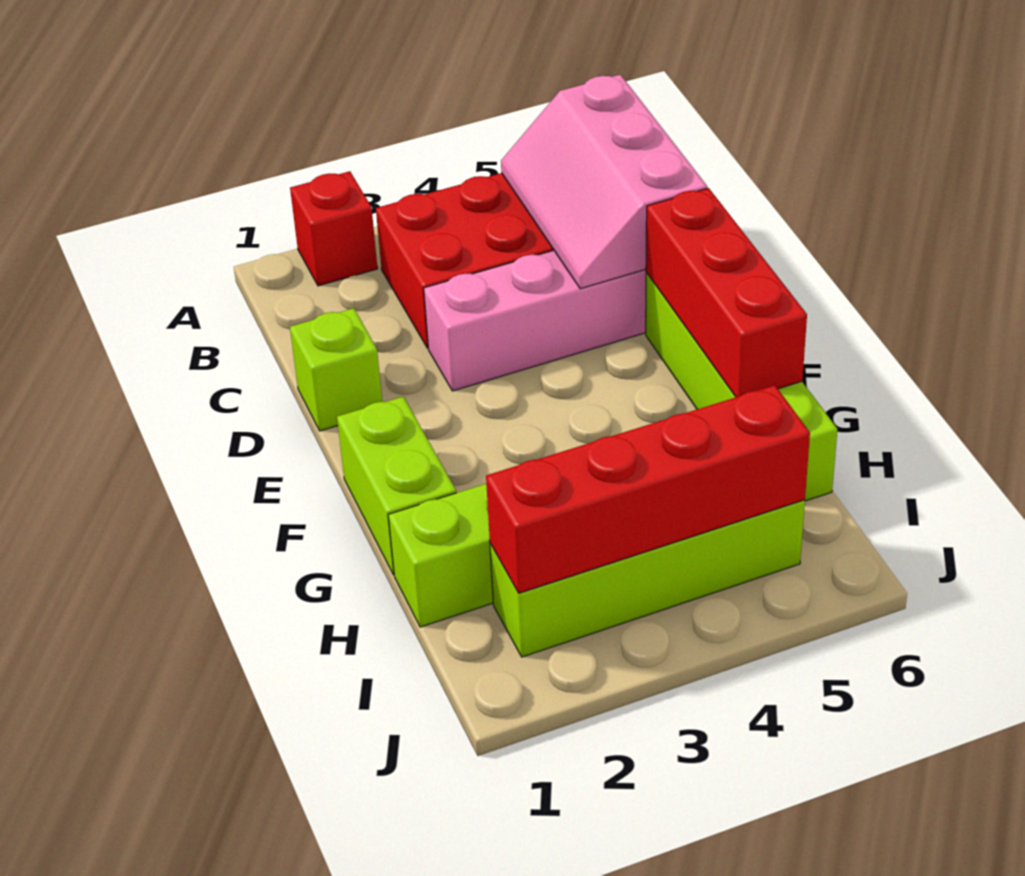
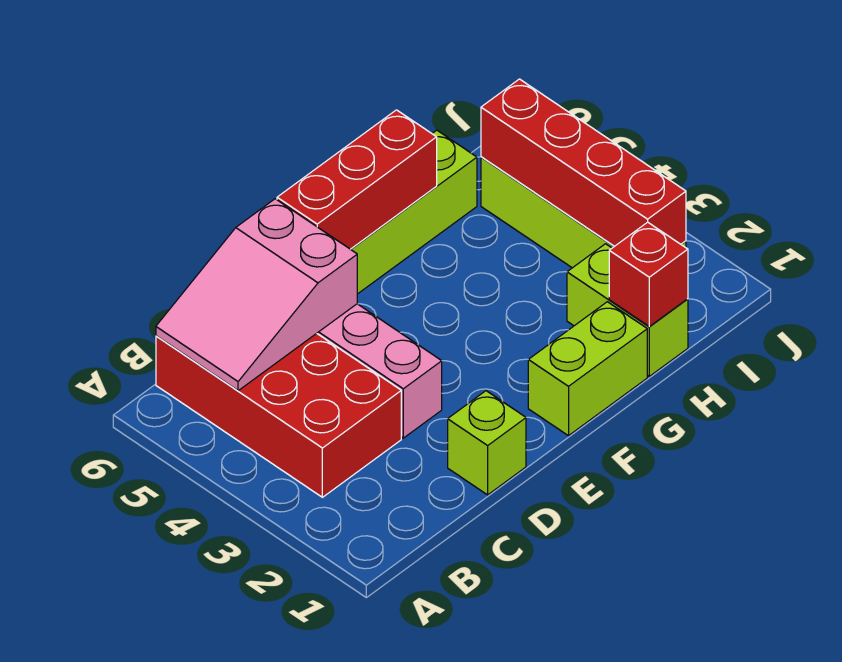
red 1x1 brick [290,171,377,286] -> red 1x1 brick moved to [609,222,688,326]
pink 2x3 slope [501,75,707,289] -> pink 2x3 slope turned to [156,199,357,391]

